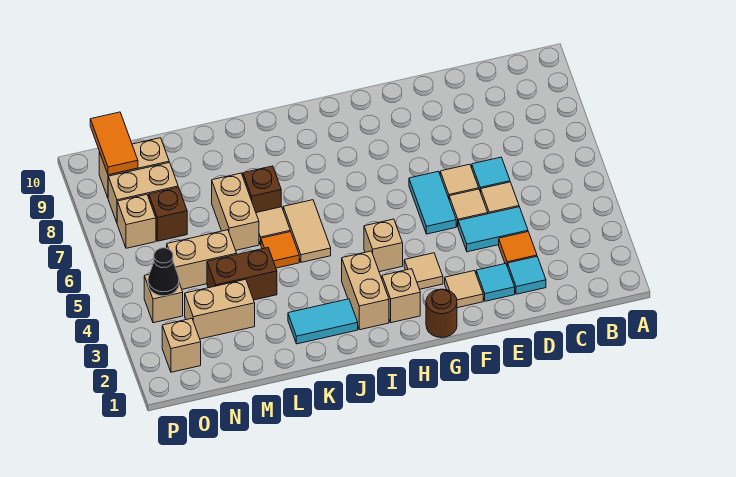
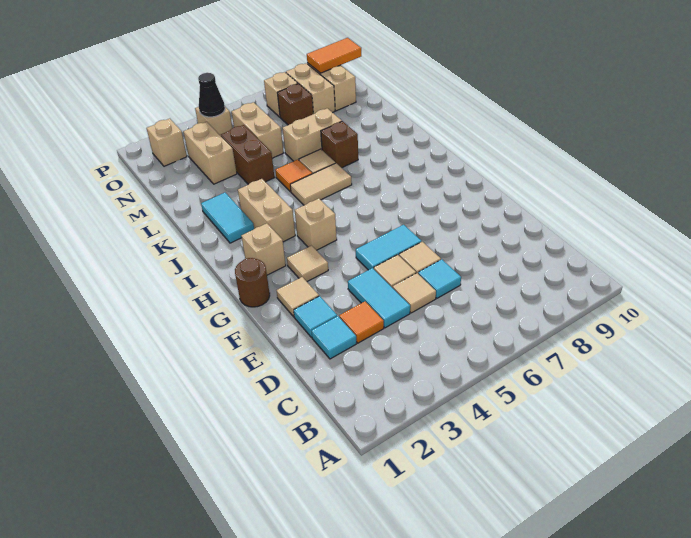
tan 1x2 brick [342,251,389,330] -> tan 1x2 brick turned to [238,179,295,242]

